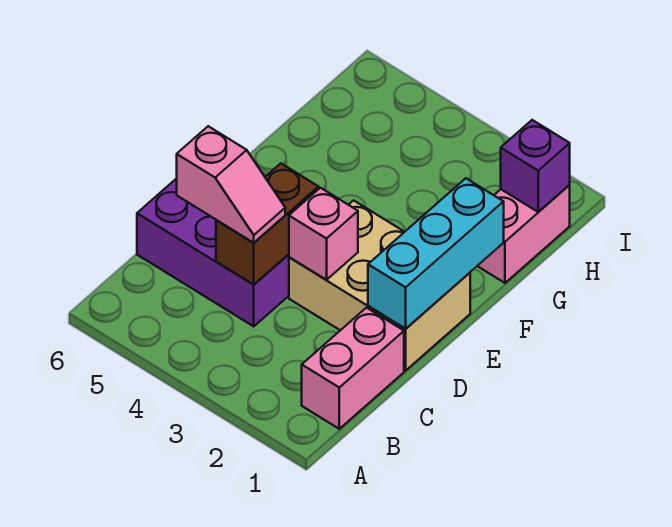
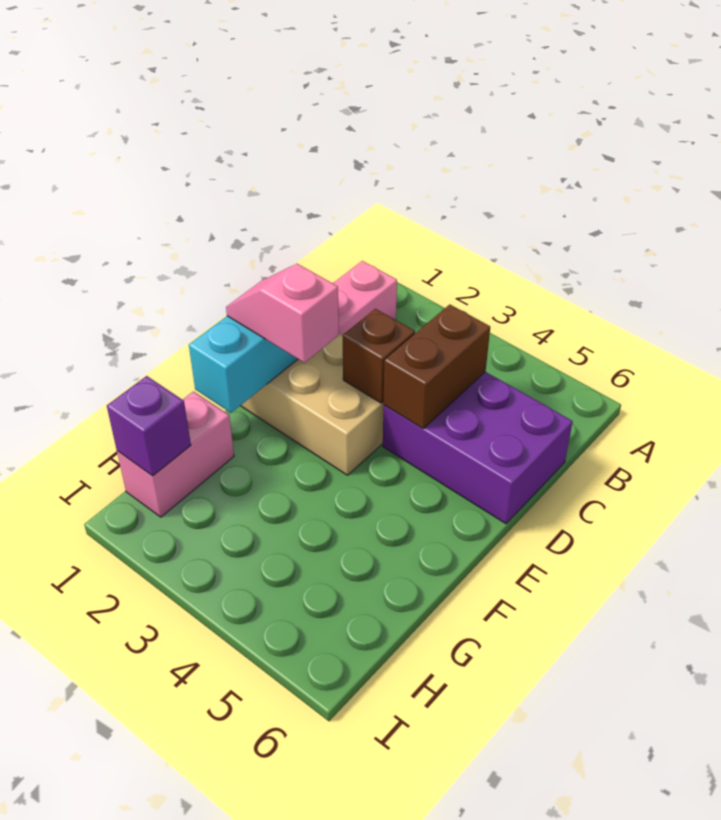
pink 1x2 slope [177,126,285,243] -> pink 1x2 slope moved to [226,264,339,363]
pink 1x1 brick [289,188,358,280] -> brown 1x1 brick [343,309,415,403]

